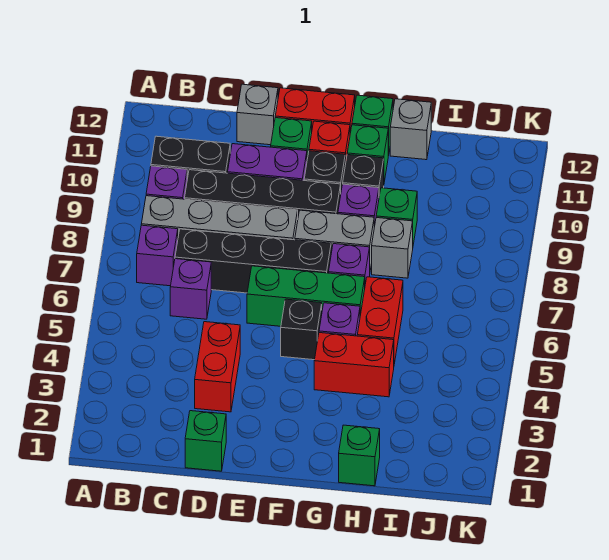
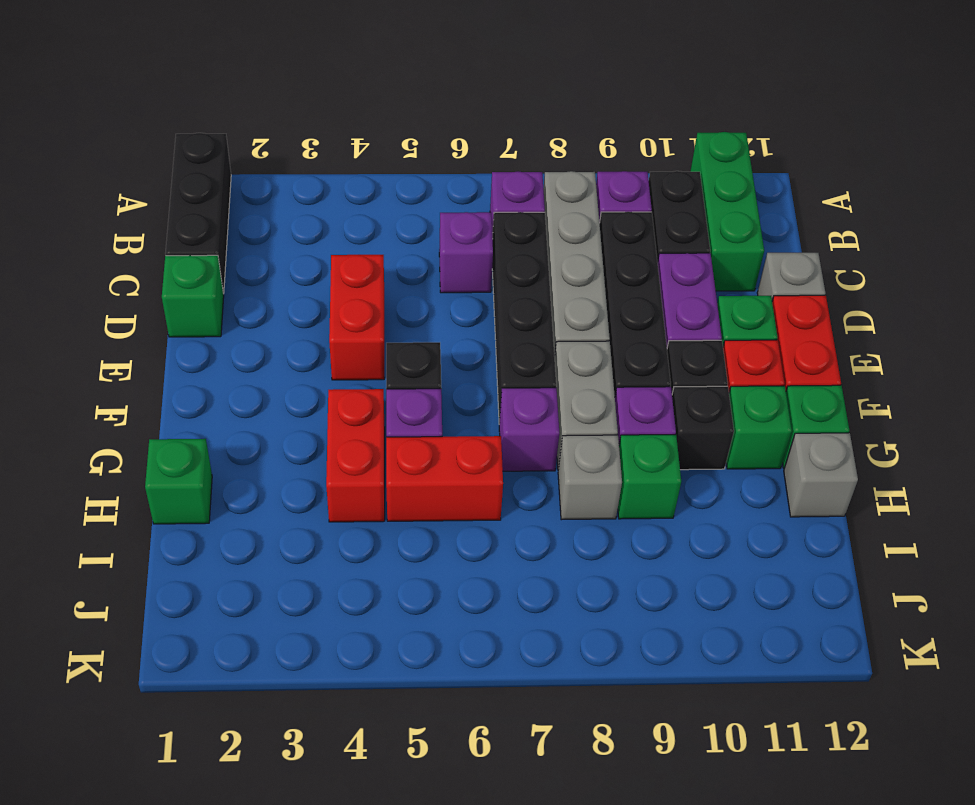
none -> black 1x3 brick [165,133,231,294]
red 1x2 brick [195,322,240,412] -> red 1x2 brick turned to [329,255,384,380]
green 1x3 brick [247,266,365,326] -> green 1x3 brick moved to [690,132,764,291]

